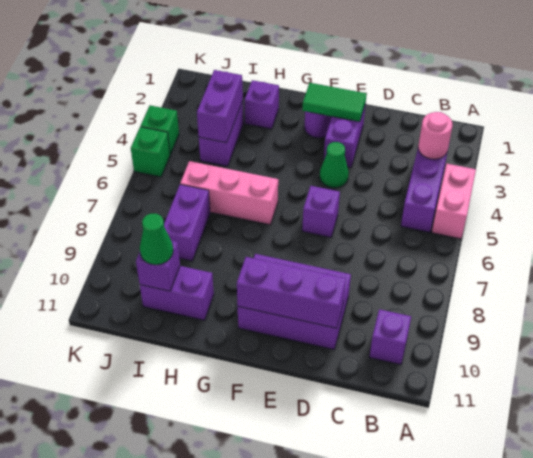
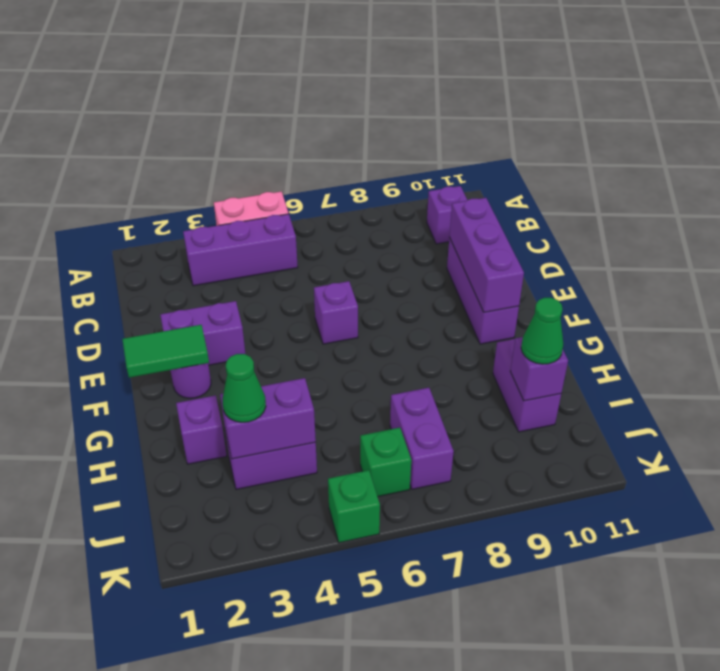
pink 1x1 round brick [418,112,452,159] -> none
purple 2x3 brick [238,254,351,350] -> purple 1x3 brick [447,238,519,344]
green 1x2 tile [302,83,366,122] -> green 1x2 tile turned to [122,325,209,378]
green 1x1 cone [320,142,349,188] -> green 1x1 cone moved to [223,354,266,422]
pink 1x3 brick [180,161,278,225] -> none
purple 1x2 brick [164,184,210,261] -> purple 1x2 brick turned to [390,388,454,489]
green 1x1 brick [141,105,179,155] -> green 1x1 brick moved to [360,428,411,496]

